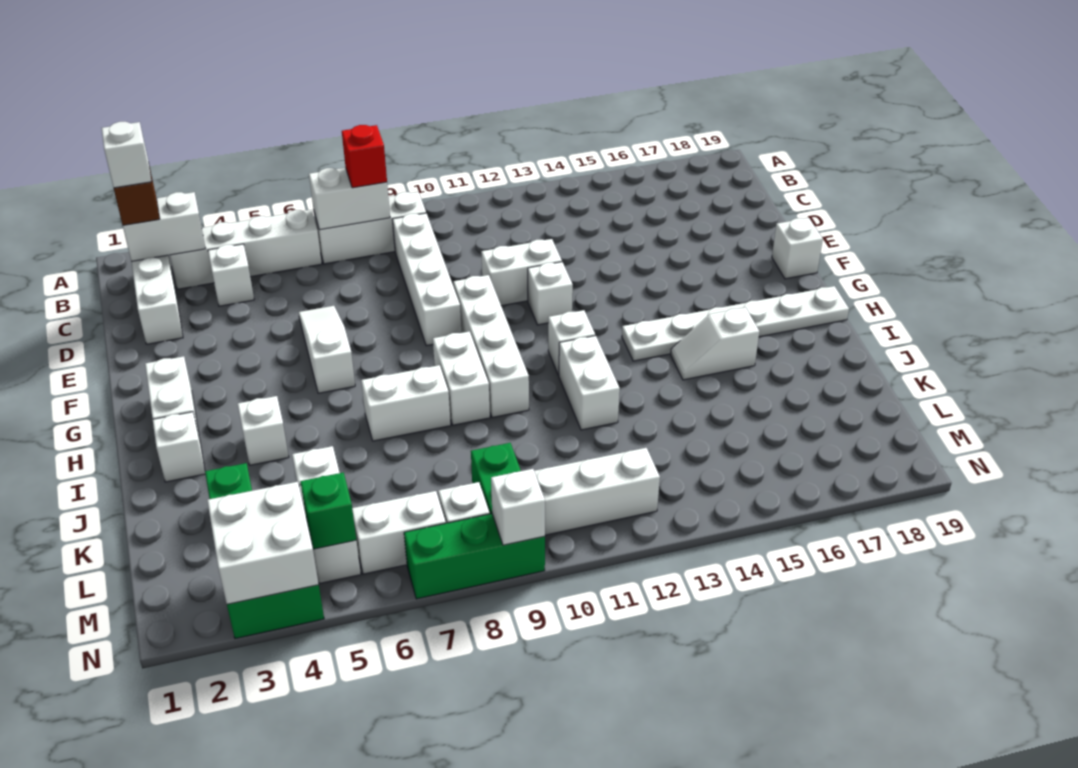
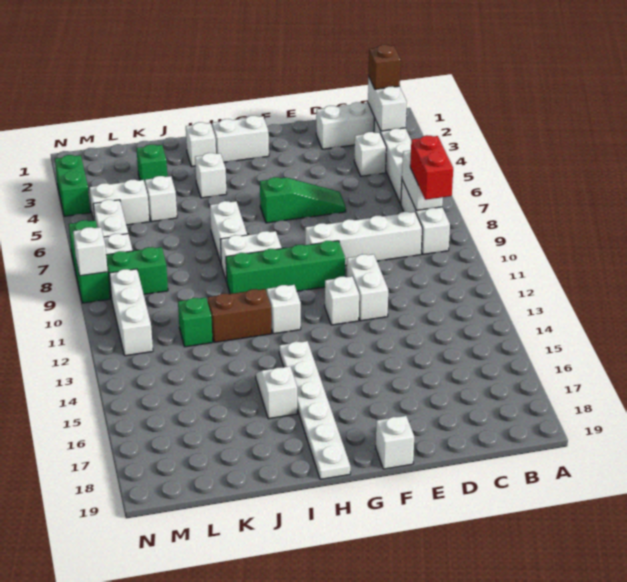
white 1x1 brick [102,122,152,188] -> none
red 1x1 brick [342,125,387,188] -> red 1x2 brick [410,135,453,200]
white 1x3 slope [299,306,355,393] -> green 1x3 slope [260,177,346,223]
white 1x4 brick [453,275,529,418] -> green 1x4 brick [226,241,345,294]
white 1x2 brick [559,335,620,430] -> brown 1x2 brick [208,289,272,342]
white 2x2 brick [207,482,319,604] -> none
green 1x1 brick [300,472,356,549] -> green 1x1 brick moved to [178,297,213,347]

